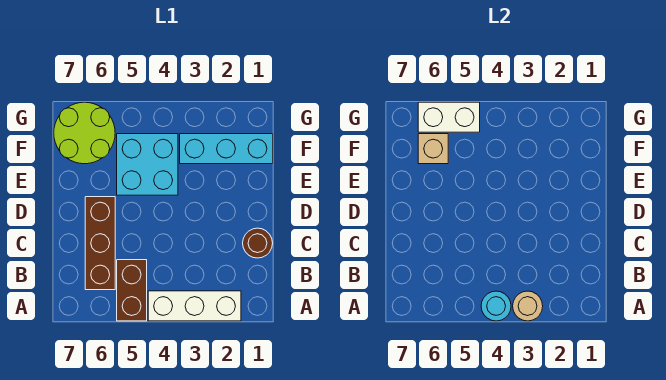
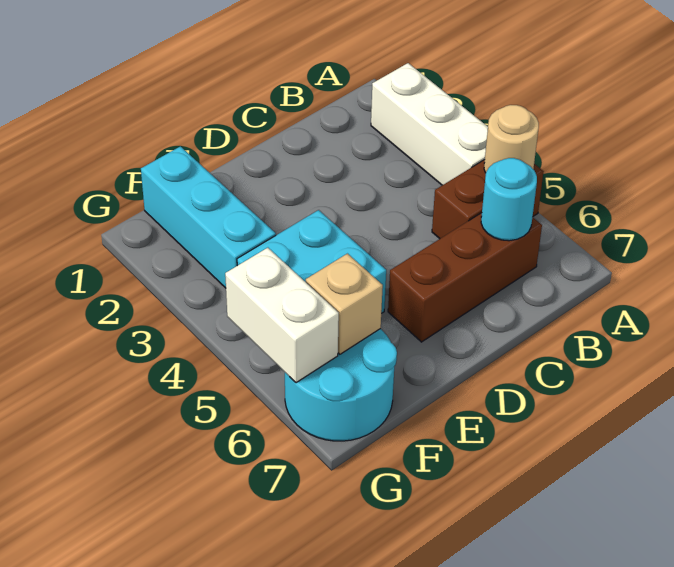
tan 1x1 round brick [513,291,543,321] -> tan 1x1 round brick moved to [484,105,539,173]
cyan 1x1 round brick [481,291,511,321] -> cyan 1x1 round brick moved to [481,158,537,241]
brown 1x1 round brick [243,228,273,258] -> none
lime 2x2 round brick [54,102,115,164] -> cyan 2x2 round brick [285,329,397,441]

